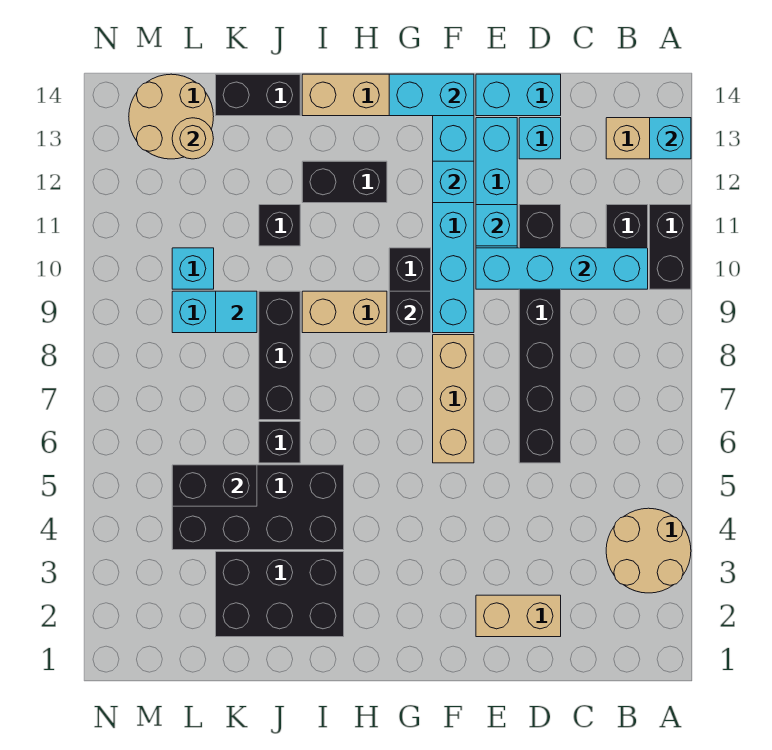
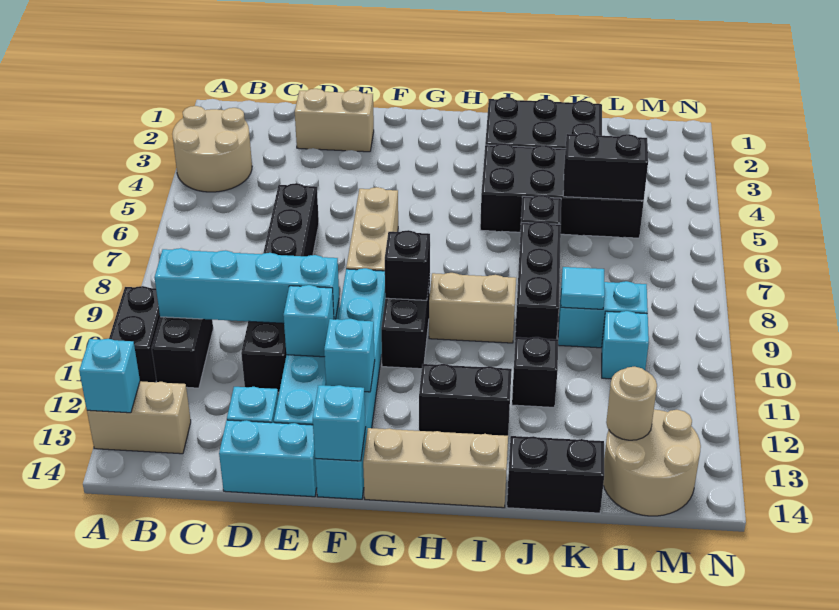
cyan 1x2 brick [389,74,474,116] -> cyan 1x1 brick [313,385,366,461]

